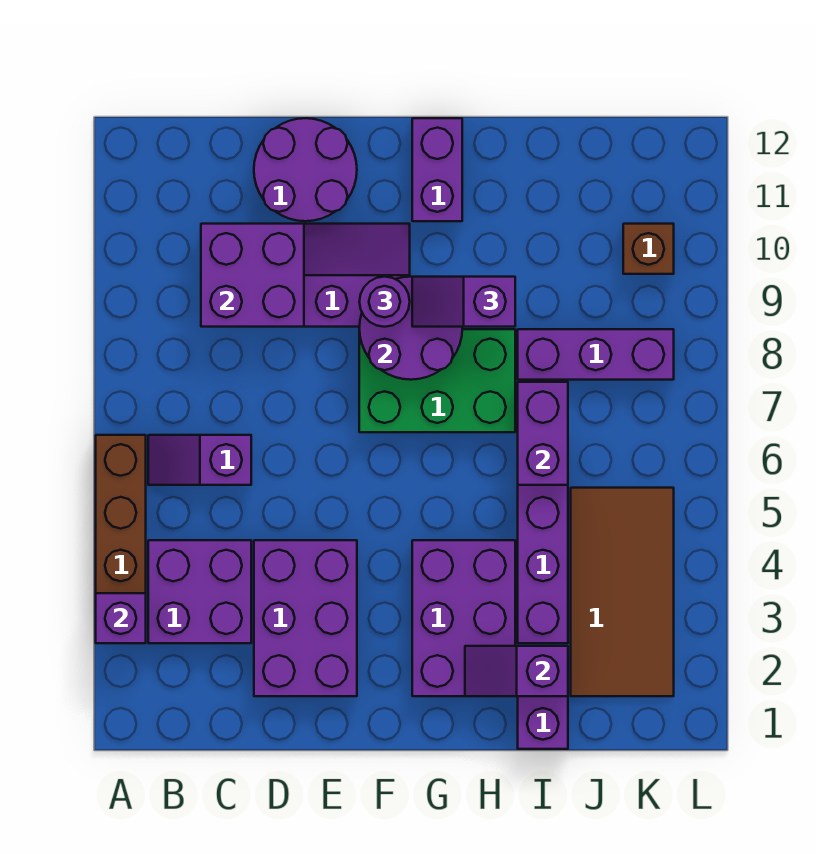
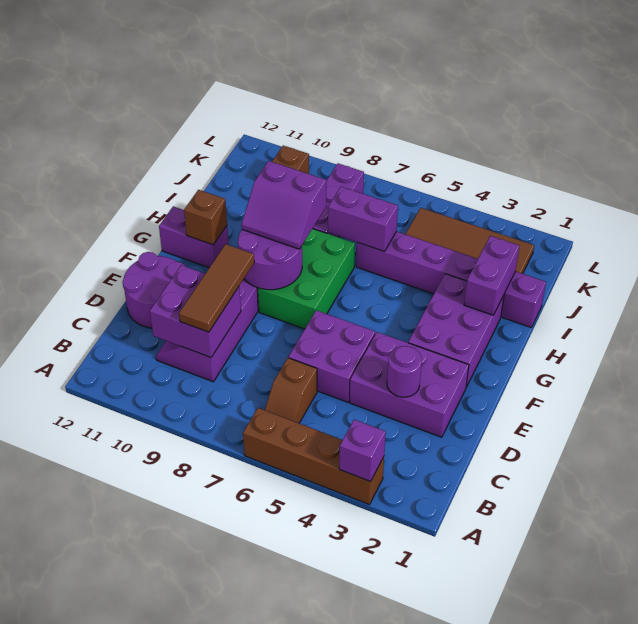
purple 2x2 brick [148,540,251,643] -> purple 2x2 brick moved to [289,310,375,402]
purple 1x2 slope [148,435,251,485] -> brown 1x2 slope [265,358,317,423]
none -> brown 1x3 tile [179,244,254,332]
purple 1x1 round brick [359,277,410,327] -> purple 1x1 round brick moved to [387,346,422,397]
purple 2x3 brick [412,540,515,696] -> purple 2x3 brick turned to [408,274,504,387]
purple 1x2 slope [412,277,515,327] -> purple 2x2 slope [241,161,326,249]
none -> brown 1x1 brick [184,190,227,245]
purple 1x2 slope [465,646,568,696] -> purple 1x2 brick [464,236,519,315]

